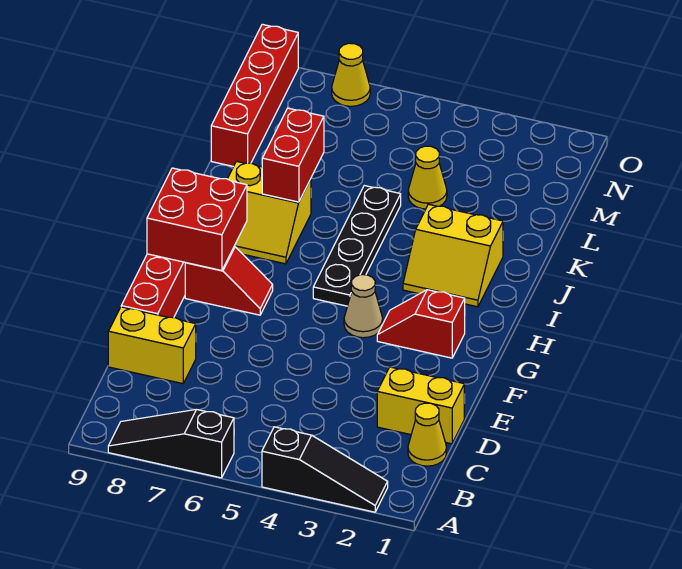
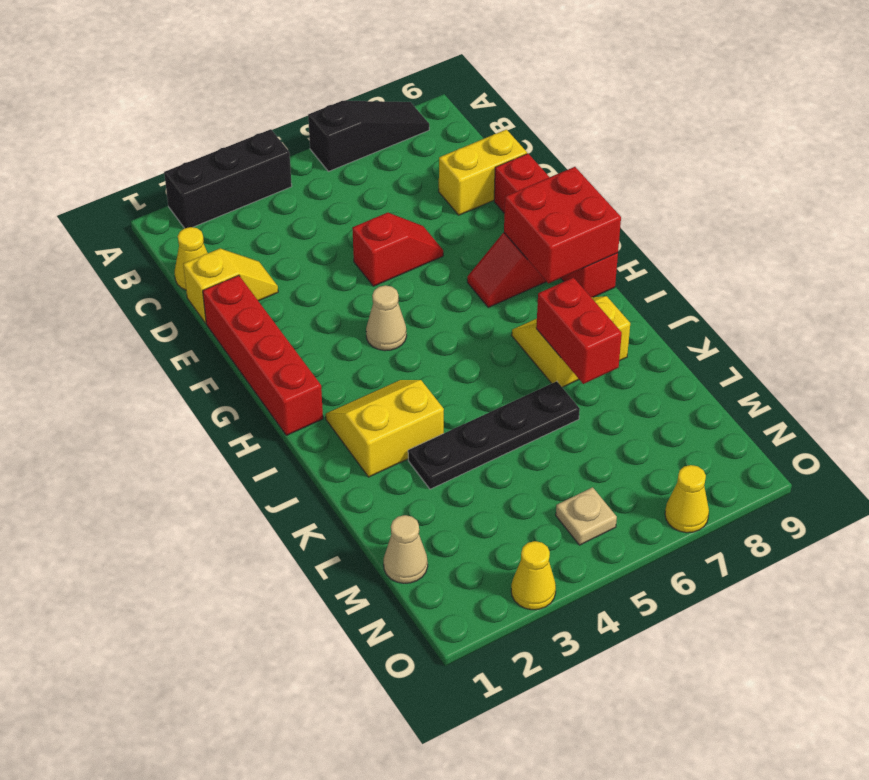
black 1x3 slope [262,427,388,512] -> black 1x3 brick [164,129,292,228]
yellow 1x2 brick [377,367,464,444] -> yellow 1x2 slope [183,249,278,323]
red 1x2 slope [377,290,465,358] -> red 1x2 slope moved to [352,213,443,286]
black 1x4 plate [313,186,401,306] -> black 1x4 plate turned to [408,381,580,489]
yellow 1x1 cone [408,146,447,209] -> yellow 1x1 cone moved to [511,541,556,610]
red 1x4 brick [211,24,298,166] -> red 1x4 brick moved to [203,275,323,435]
none -> tan 1x1 cone [384,515,428,583]
none -> tan 1x1 plate [556,487,617,545]

